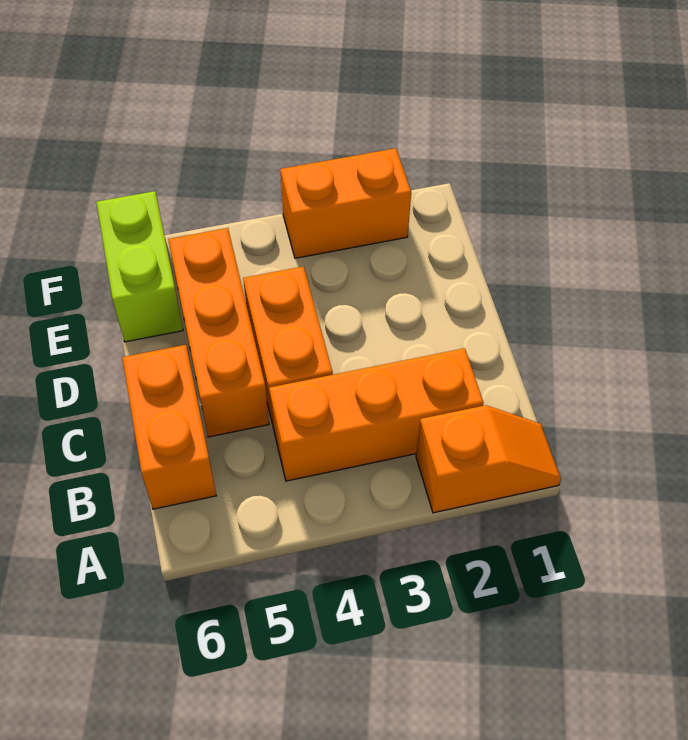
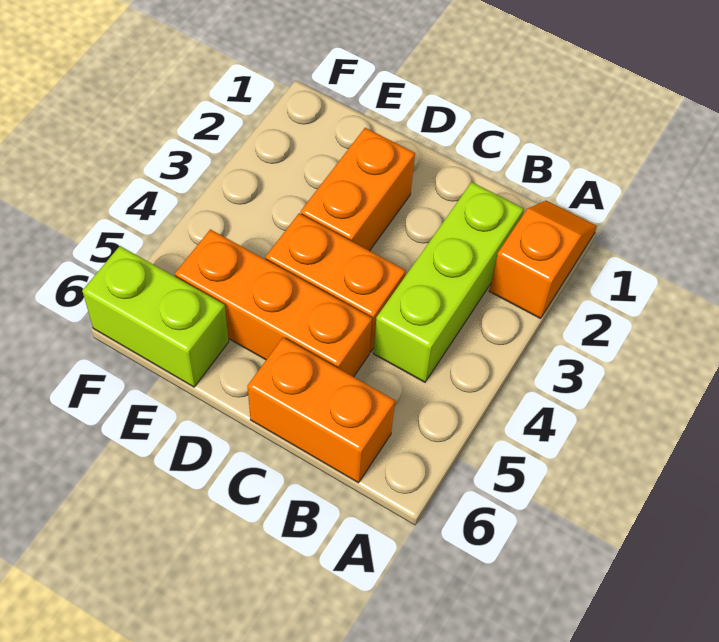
orange 1x3 brick [269,348,483,481] -> lime 1x3 brick [373,182,524,382]
orange 1x2 brick [280,148,411,258] -> orange 1x2 brick moved to [301,128,415,251]

